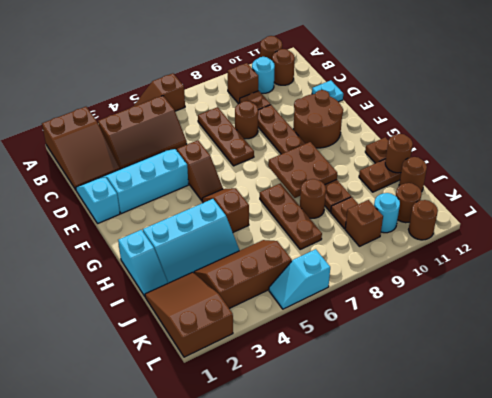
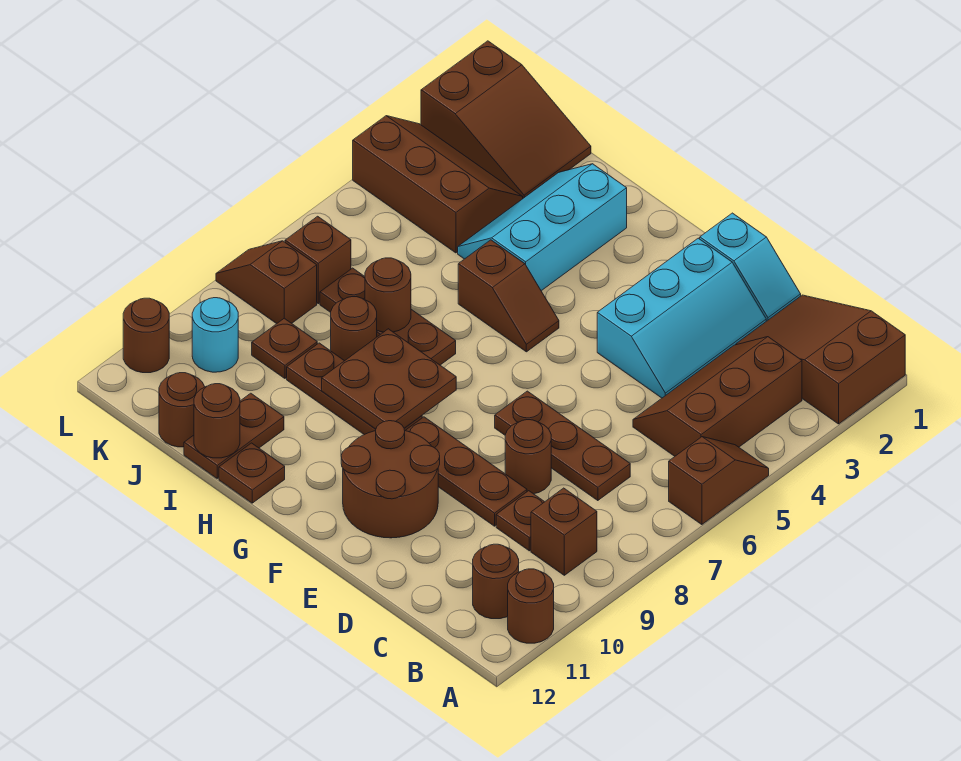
cyan 1x1 round brick [252,57,275,93] -> none
cyan 1x1 plate [312,80,343,102] -> none
brown 1x2 slope [177,140,223,201] -> brown 1x2 slope moved to [216,241,317,324]
cyan 1x2 slope [118,230,168,296] -> none
brown 2x3 slope [194,240,292,309] -> brown 2x3 slope turned to [353,116,523,253]
brown 1x1 brick [345,200,383,246] -> brown 1x1 brick moved to [285,216,351,304]
brown 1x1 round brick [396,183,422,223] -> brown 1x1 round brick moved to [365,258,411,332]
cyan 1x2 slope [269,249,330,309] -> none

